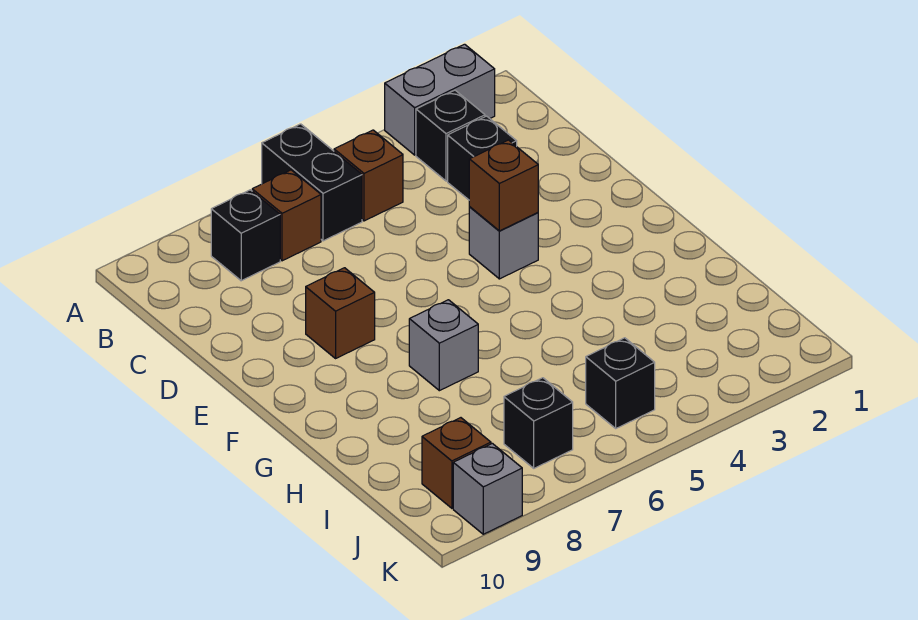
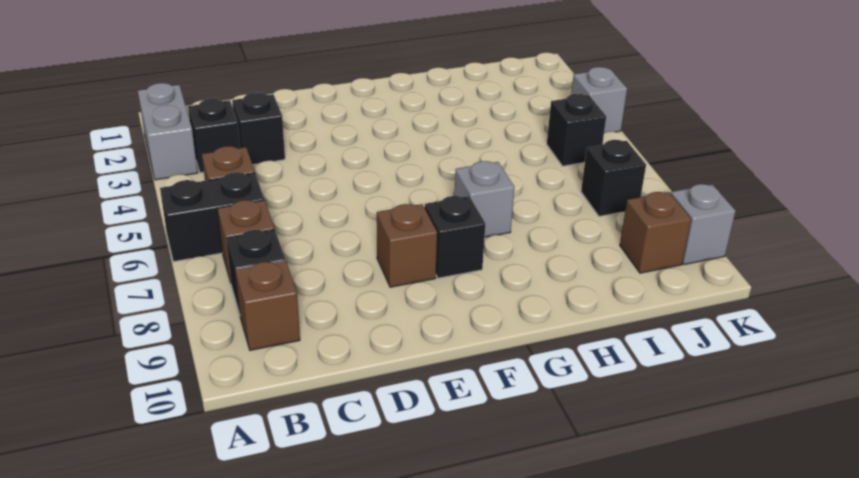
grey 1x1 brick [469,207,538,279] -> grey 1x1 brick moved to [571,67,627,133]
brown 1x1 brick [469,140,538,231] -> brown 1x1 brick moved to [235,261,300,350]
none -> black 1x1 brick [425,196,485,278]

